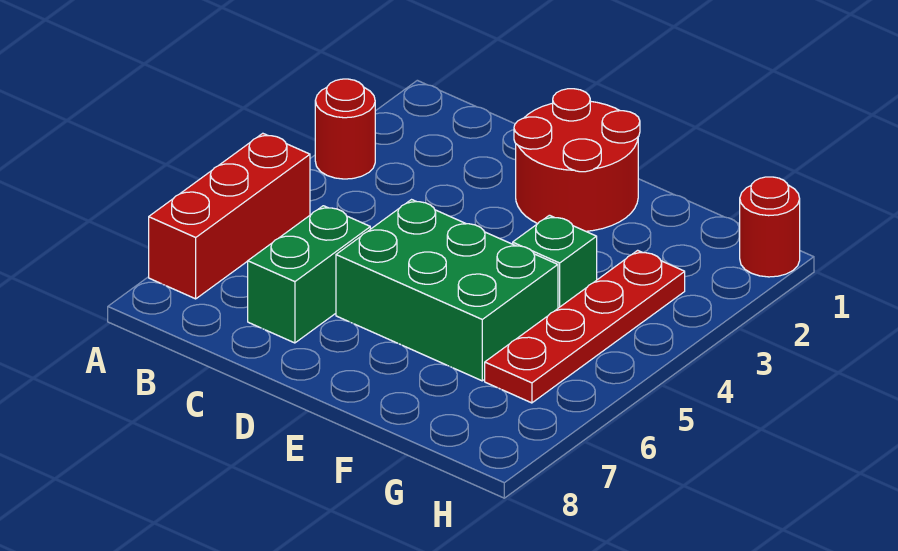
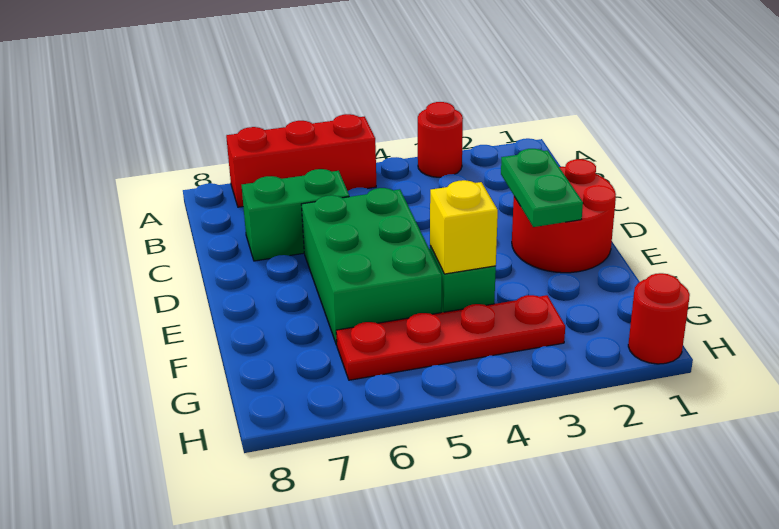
none -> green 1x2 plate [501,149,583,227]
none -> yellow 1x1 brick [430,180,498,274]

